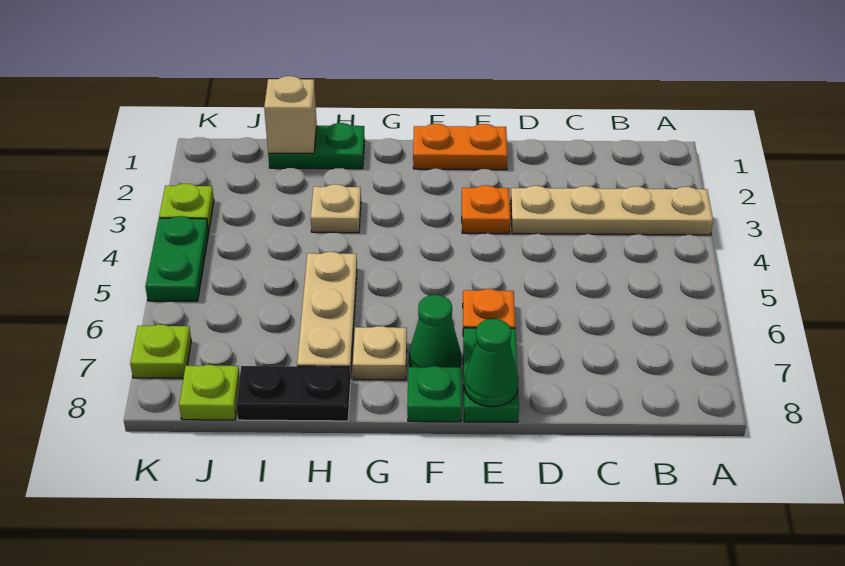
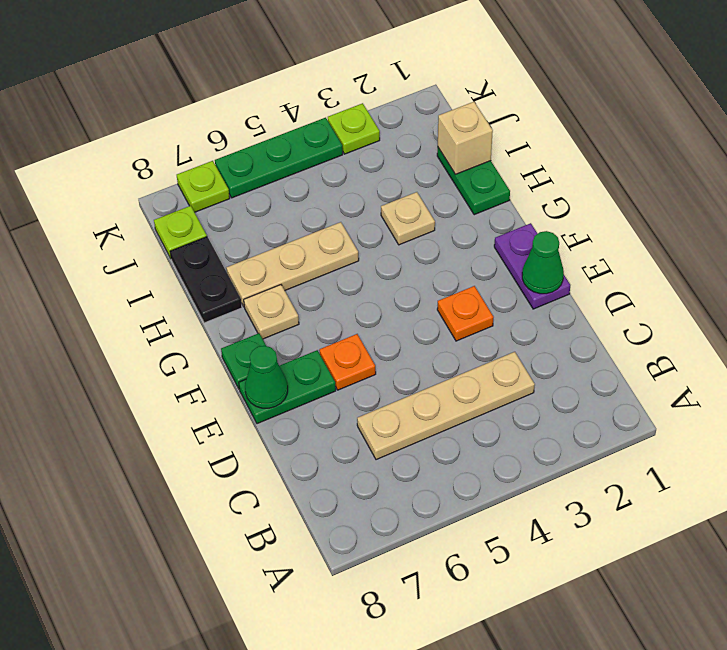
tan 1x4 plate [511,186,713,235] -> tan 1x4 plate turned to [357,352,535,460]
orange 1x2 plate [413,124,508,170] -> purple 1x2 plate [494,223,570,309]
green 1x1 cone [409,295,461,367] -> green 1x1 cone moved to [522,231,564,294]
green 1x2 plate [145,216,209,301] -> green 1x3 plate [215,118,343,198]

